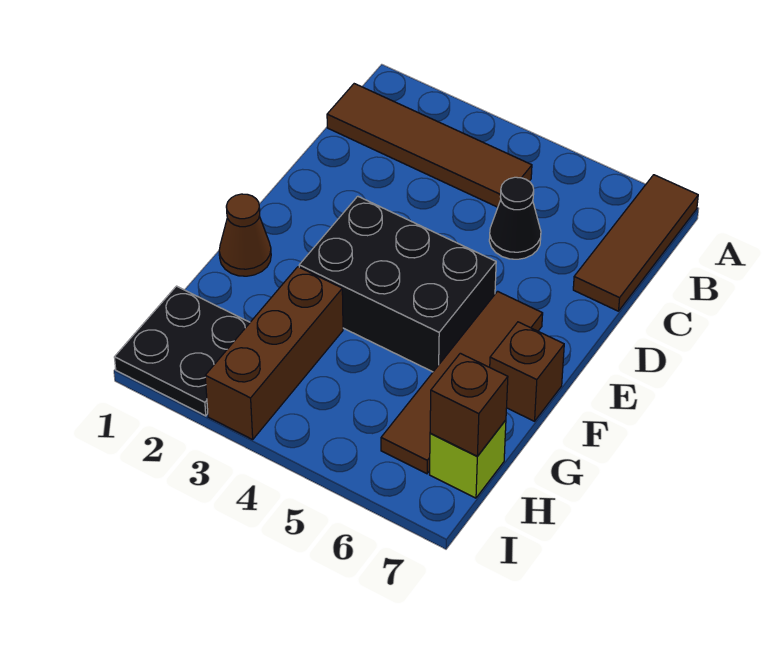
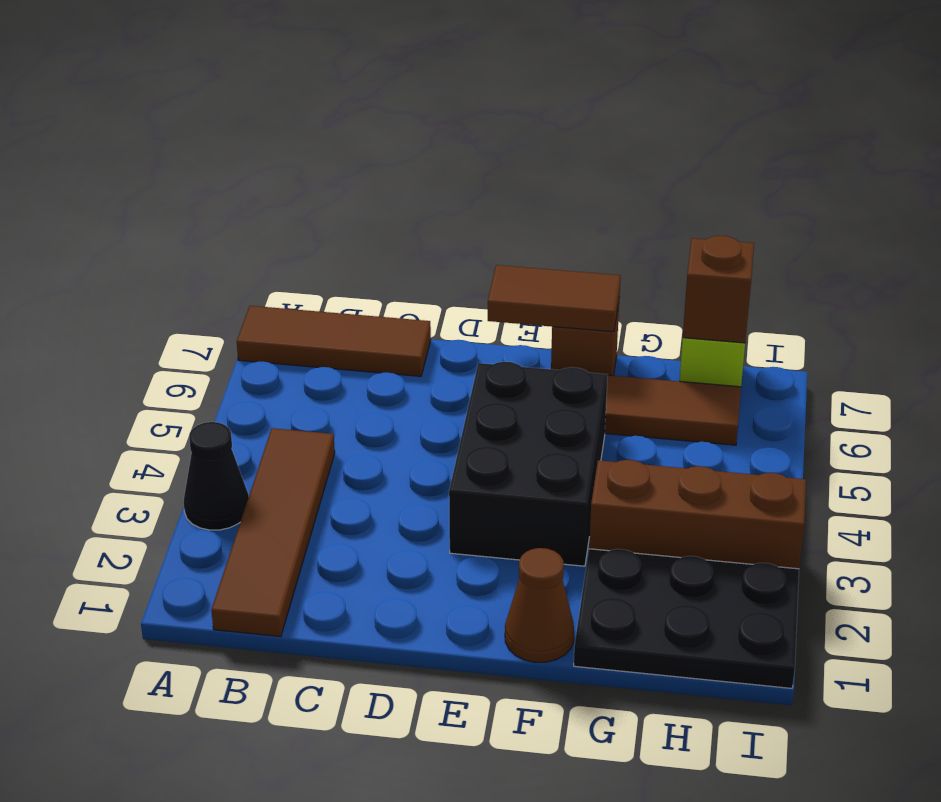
black 1x1 cone [489,177,541,259] -> black 1x1 cone moved to [184,422,249,530]
none -> brown 1x2 tile [488,265,621,332]
black 2x2 plate [114,286,250,416] -> black 2x3 plate [574,549,799,688]

